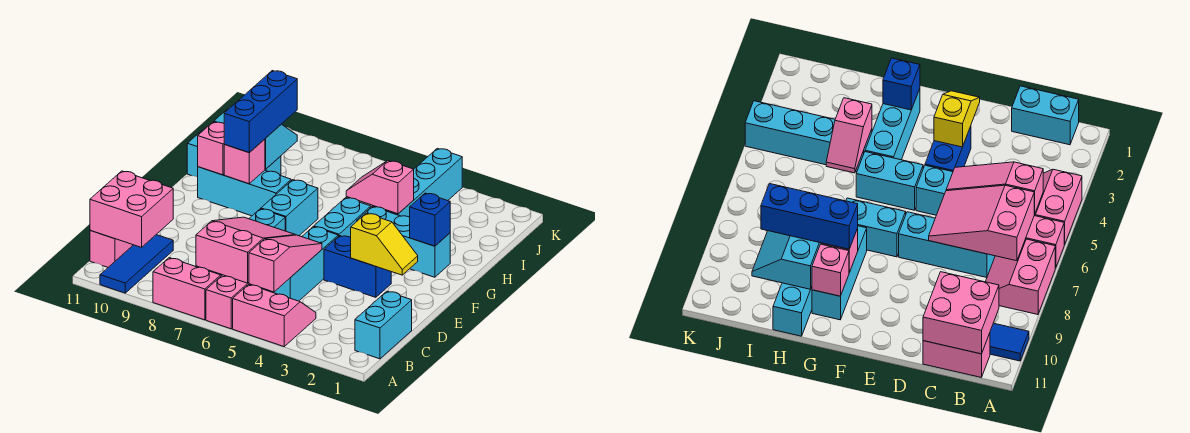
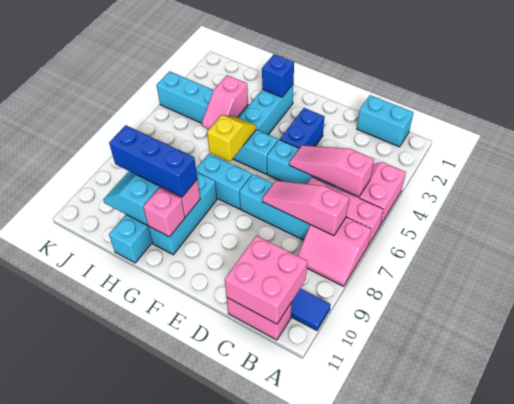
pink 2x2 slope [153,258,221,320] -> pink 2x2 slope turned to [298,217,371,286]
pink 2x3 slope [196,217,295,283] -> pink 1x3 slope [262,181,349,236]
yellow 1x2 slope [351,213,418,275] -> yellow 1x2 slope moved to [207,115,256,162]

